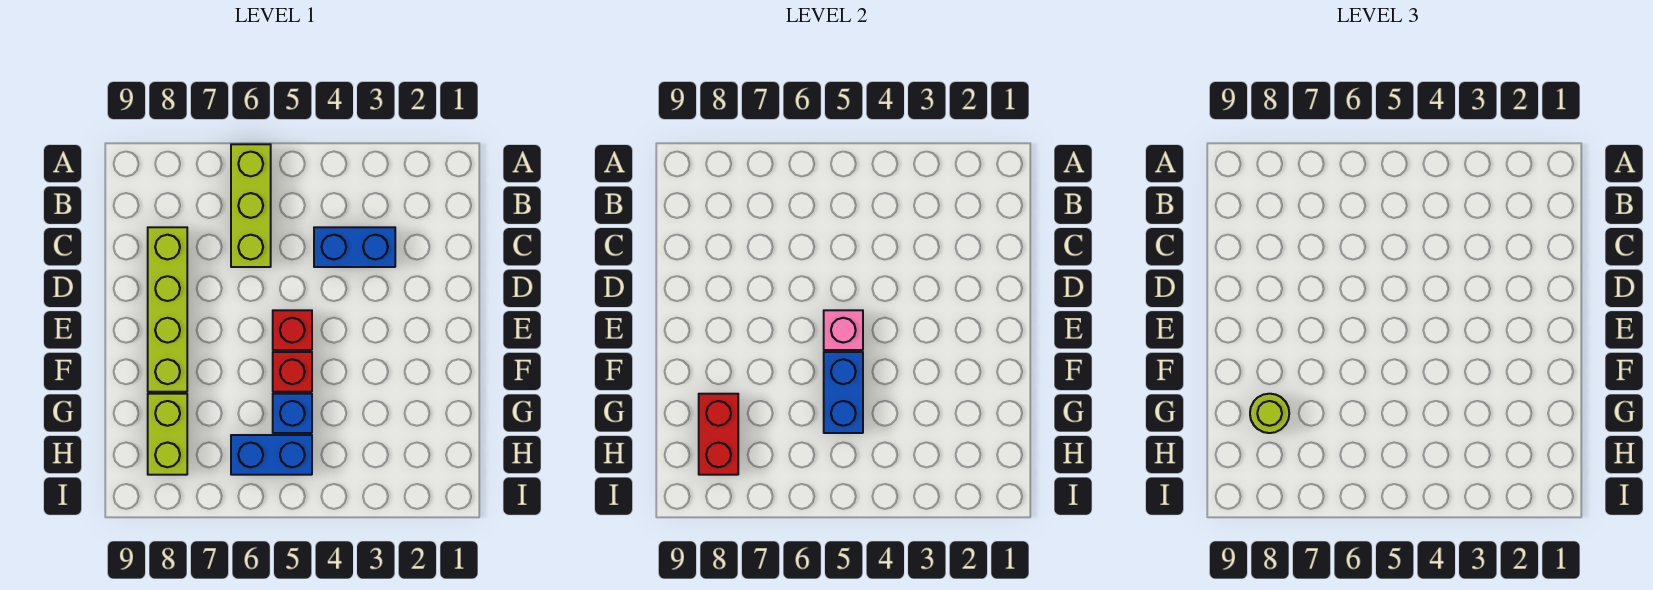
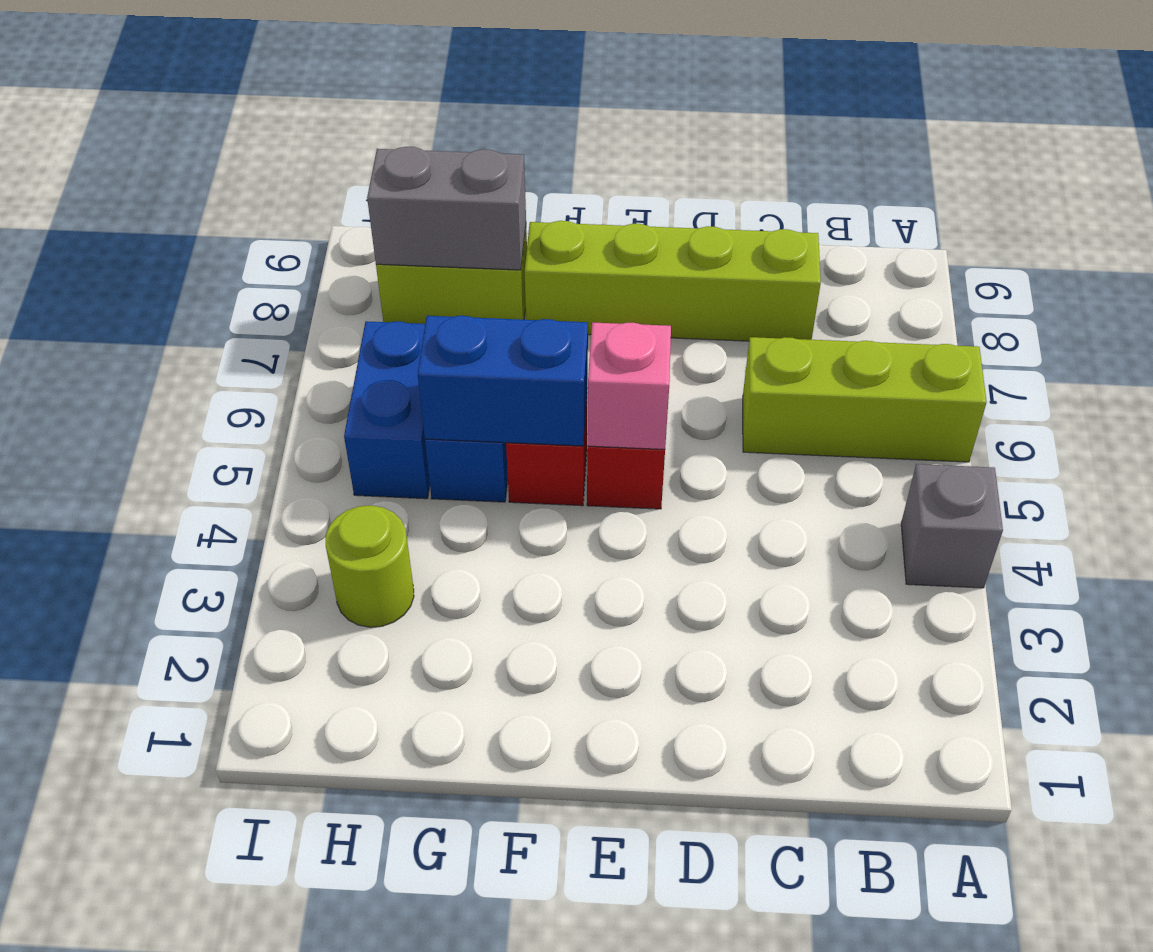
none -> grey 1x1 brick [901,464,1003,588]
blue 1x2 brick [314,227,395,267] -> none
red 1x2 brick [699,394,738,475] -> grey 1x2 brick [367,147,526,270]
lime 1x1 round brick [1250,394,1289,433] -> lime 1x1 round brick moved to [326,505,414,627]

